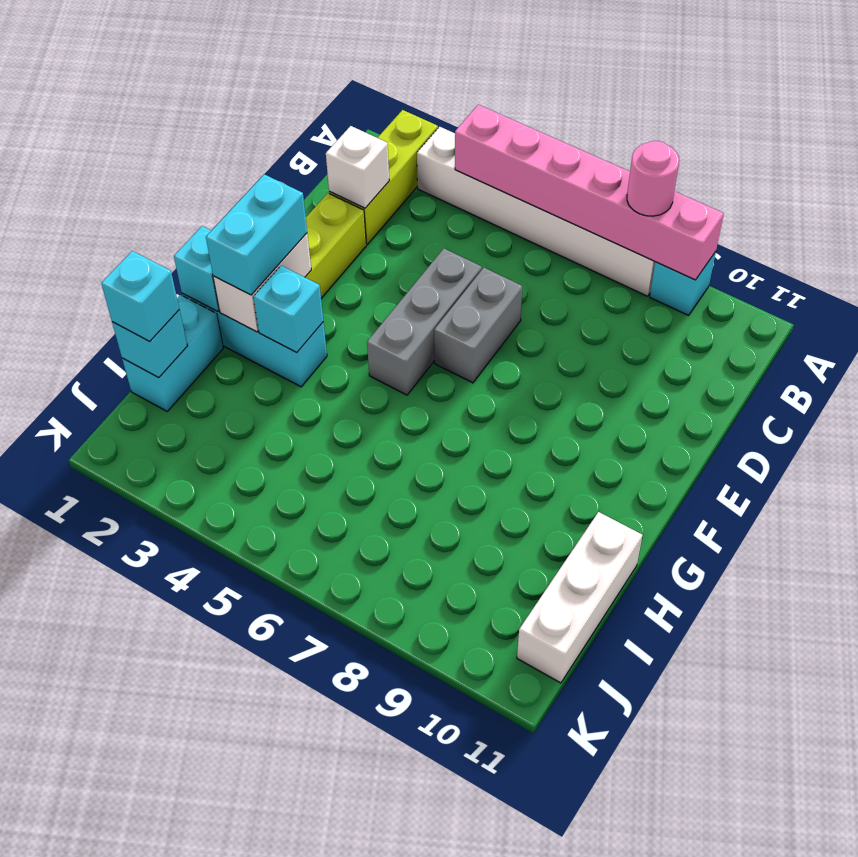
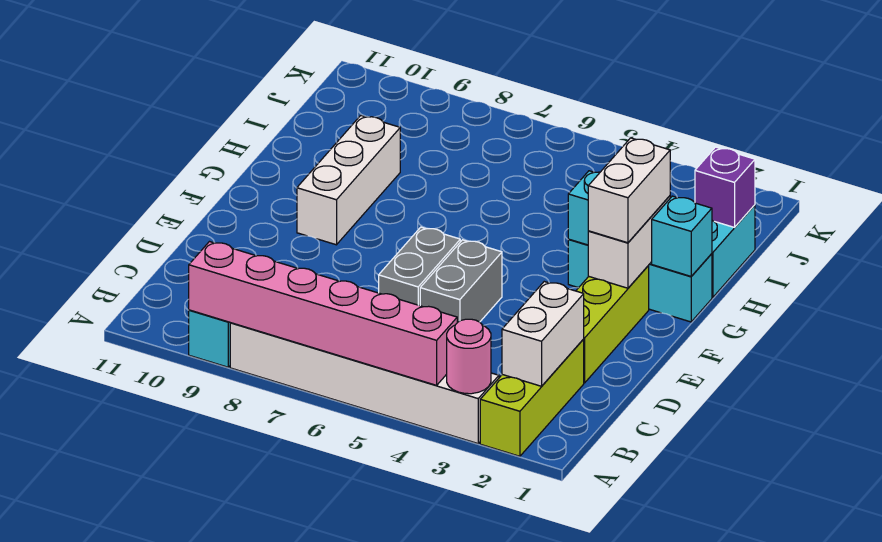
pink 1x1 round brick [627,141,679,216] -> pink 1x1 round brick moved to [447,319,491,394]
white 1x1 brick [326,126,389,208] -> white 1x2 brick [502,282,584,386]
grey 1x3 brick [367,249,482,395] -> grey 1x2 brick [420,240,502,323]
cyan 1x2 brick [206,174,307,295] -> white 1x2 brick [588,138,670,243]
white 1x3 brick [517,512,642,683] -> white 1x3 brick moved to [297,116,400,245]
cyan 1x1 brick [112,310,187,378] -> purple 1x1 brick [695,147,755,227]
cyan 1x1 brick [101,251,179,341] -> none

